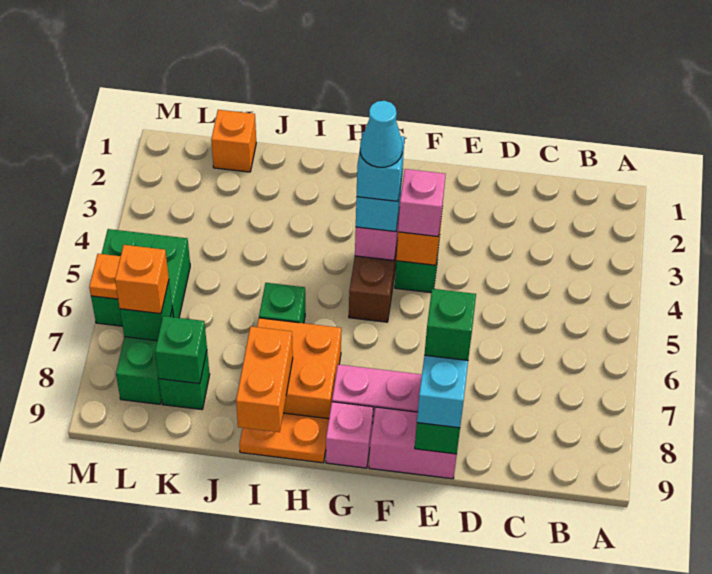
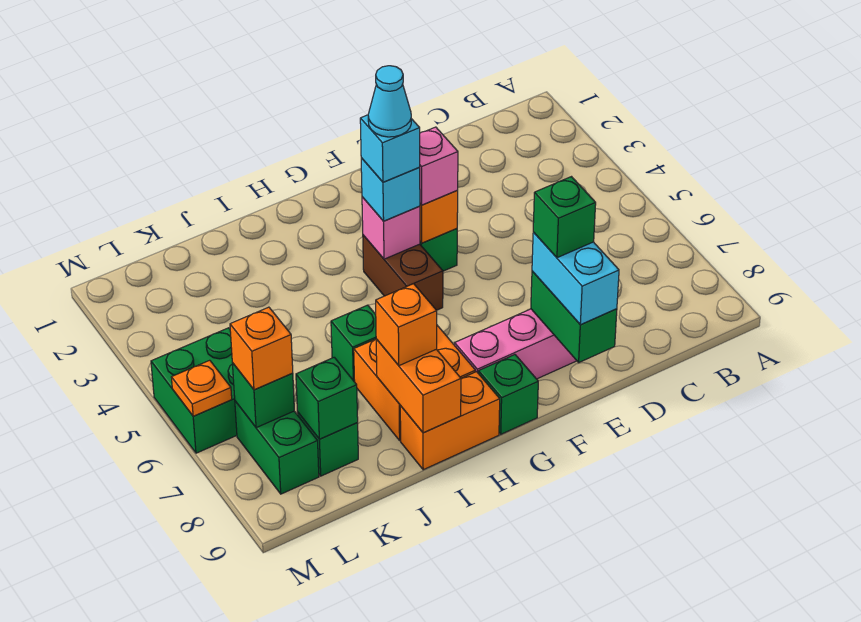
pink 1x2 brick [369,407,457,479] -> none
pink 1x1 brick [326,402,373,468] -> green 1x1 brick [478,355,538,434]
orange 1x2 plate [239,413,329,463] -> orange 1x2 brick [400,372,500,470]
orange 1x1 brick [211,110,256,172] -> orange 1x1 brick moved to [376,284,437,366]

